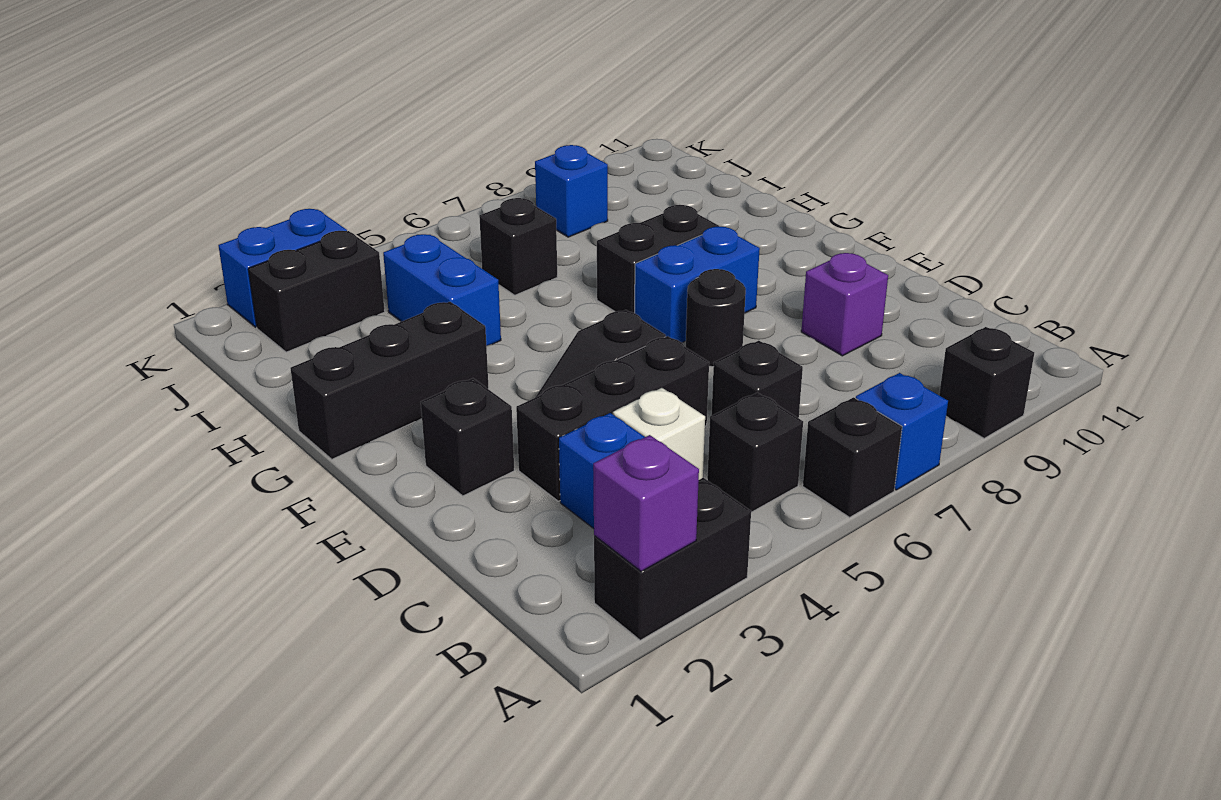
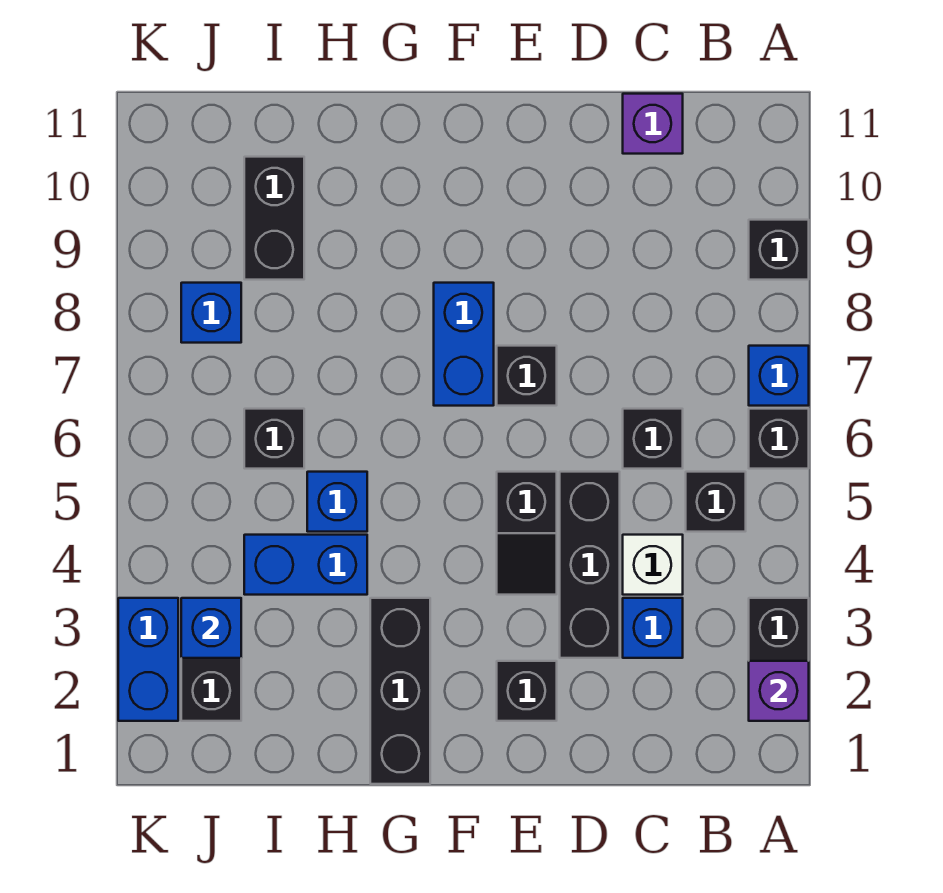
purple 1x1 brick [801,253,888,356] -> purple 1x1 brick moved to [623,94,683,154]
black 1x1 round brick [686,269,746,367] -> black 1x1 brick [497,346,557,406]
black 1x2 brick [597,205,719,313] -> black 1x2 brick moved to [244,157,304,280]
none -> blue 1x1 brick [307,472,367,532]
none -> blue 1x1 brick [181,598,241,658]

